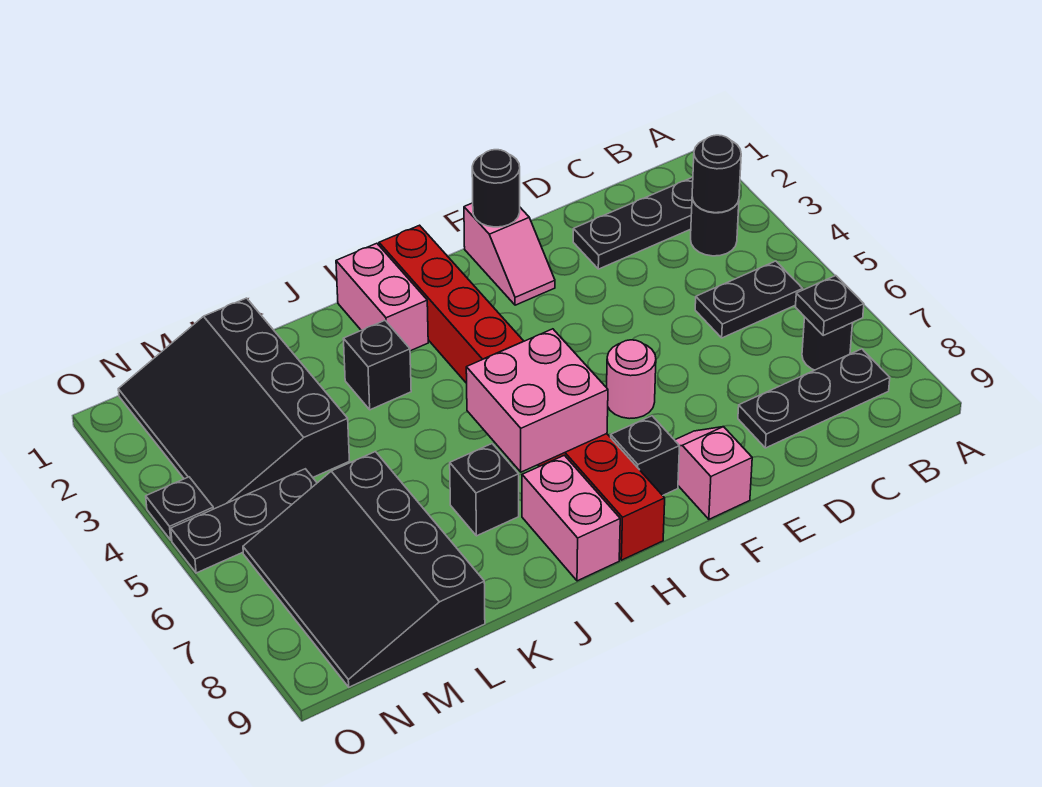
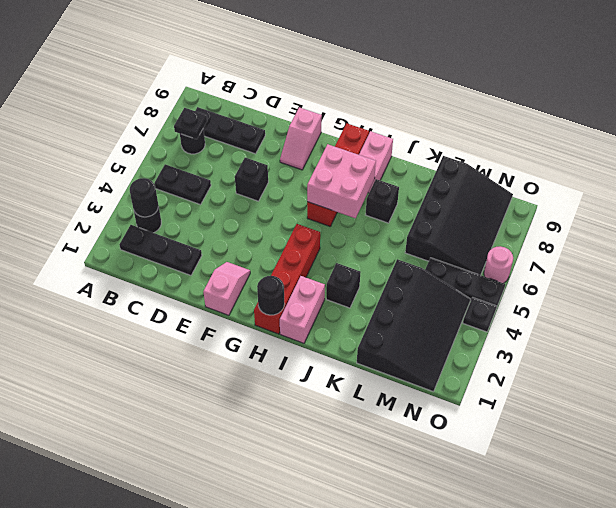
black 1x1 round brick [472,150,520,227] -> black 1x1 round brick moved to [257,276,285,315]
pink 1x1 round brick [607,340,656,419] -> pink 1x1 round brick moved to [484,246,513,283]
black 1x1 brick [611,416,679,495] -> black 1x1 brick moved to [235,158,268,201]

